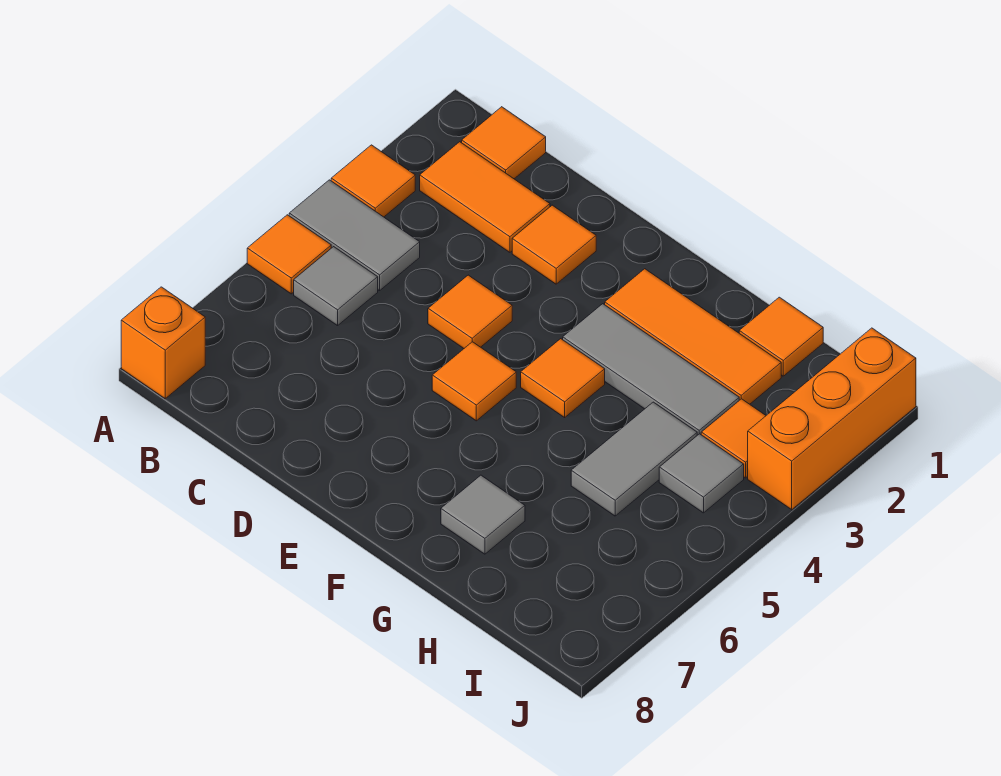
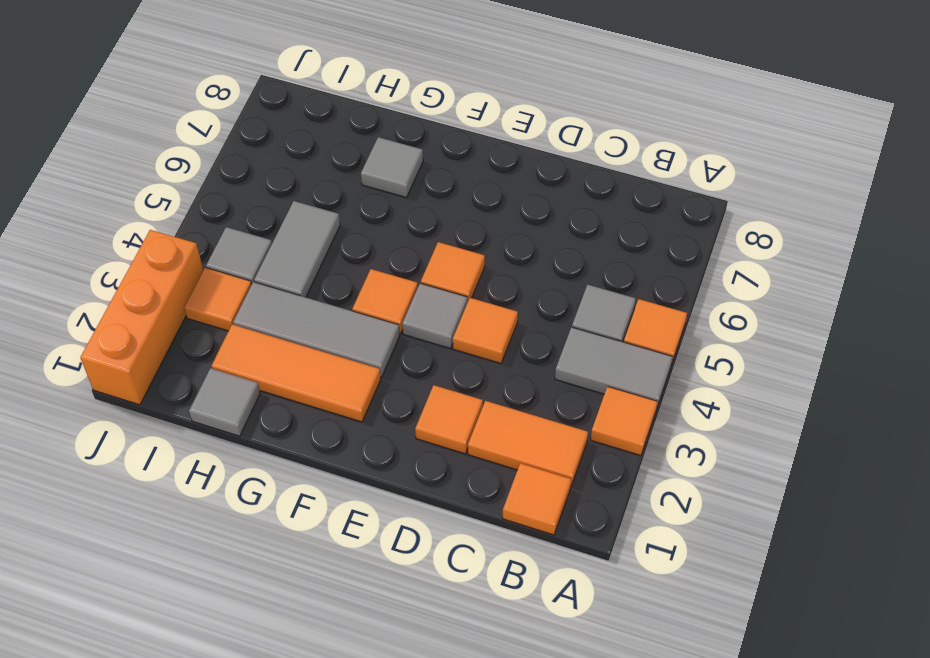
orange 1x1 brick [121,287,205,399] -> none
none -> grey 1x1 tile [402,283,467,348]
orange 1x1 tile [739,297,823,376] -> grey 1x1 tile [189,368,260,436]

